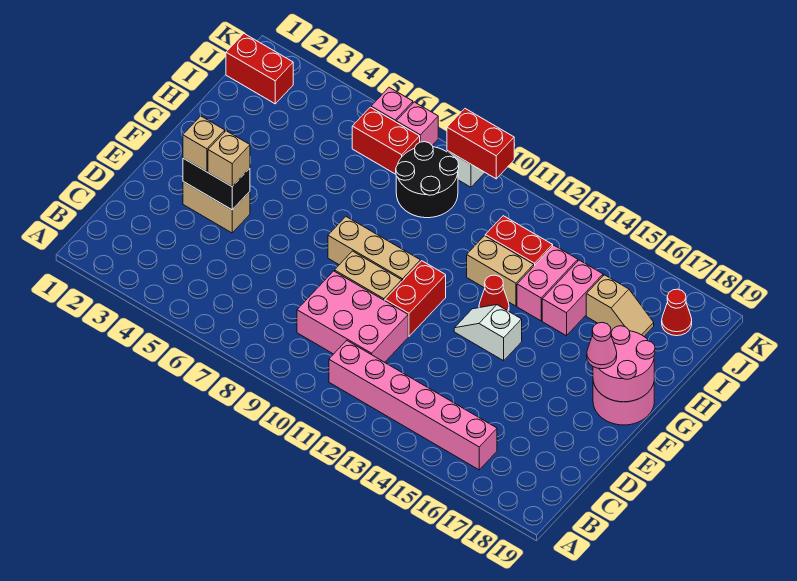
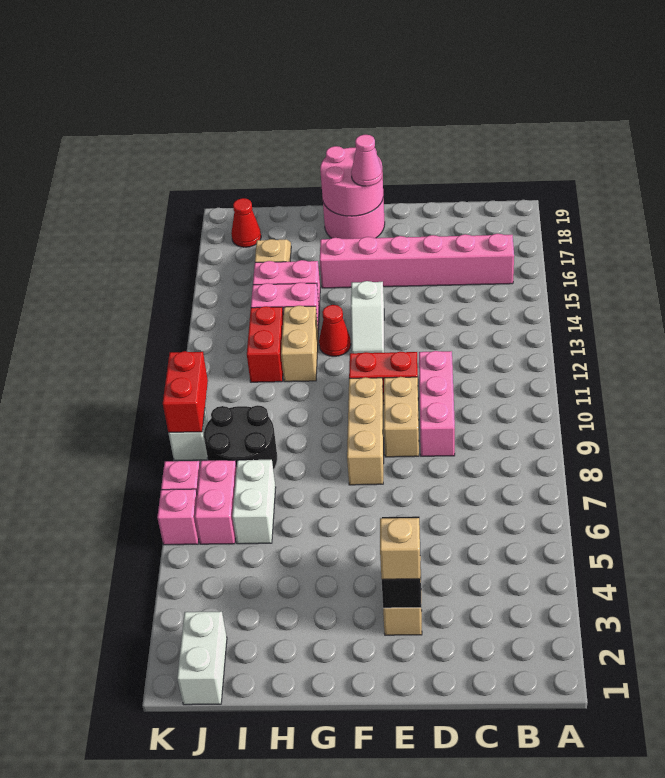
pink 1x6 brick [329,340,497,470] -> pink 1x6 brick turned to [320,234,514,288]
pink 2x3 brick [297,271,408,362] -> pink 1x3 brick [419,351,455,456]
tan 1x1 brick [208,131,250,186] -> none
none -> white 1x2 brick [232,460,276,544]
red 1x2 brick [226,34,293,104] -> white 1x2 brick [177,612,227,705]
red 1x2 brick [352,107,420,174] -> pink 1x2 brick [195,460,237,544]

